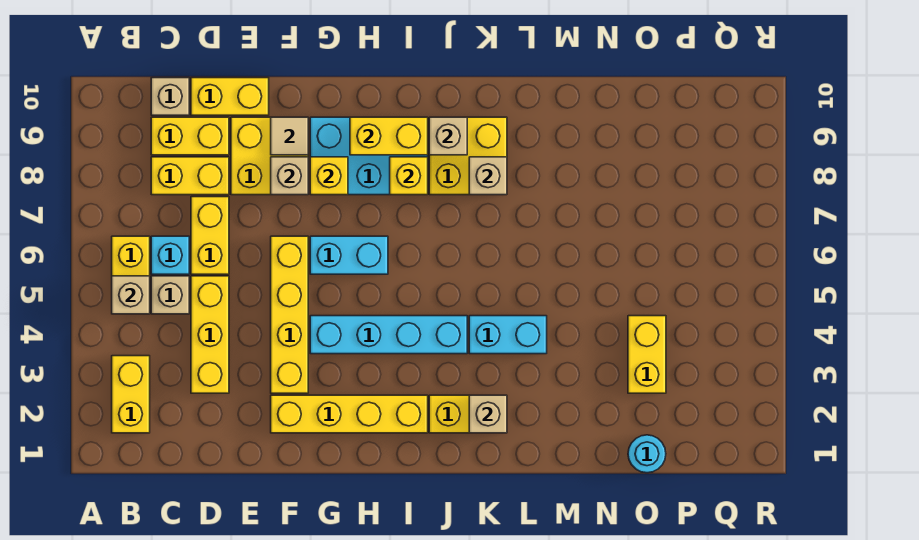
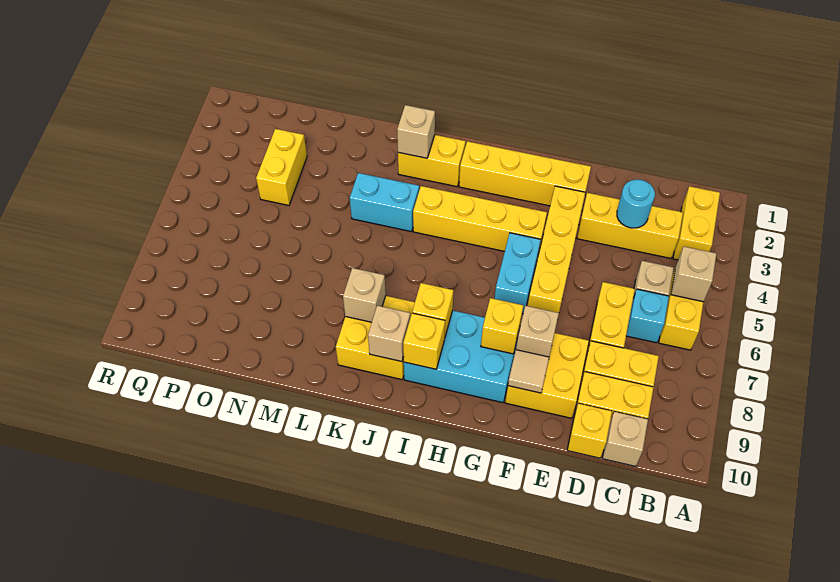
yellow 1x3 brick [191,276,229,393] -> yellow 1x3 brick turned to [577,193,683,258]
yellow 1x2 brick [191,78,269,115] -> yellow 1x1 brick [567,403,612,458]
cyan 1x4 brick [310,316,467,354] -> yellow 1x4 brick [413,186,547,255]
cyan 1x2 brick [310,236,388,274] -> cyan 1x2 brick turned to [494,233,541,313]
yellow 1x2 brick [350,117,428,155] -> yellow 1x1 brick [403,313,445,369]
cyan 1x1 round brick [628,435,666,473] -> cyan 1x1 round brick moved to [617,179,655,228]

